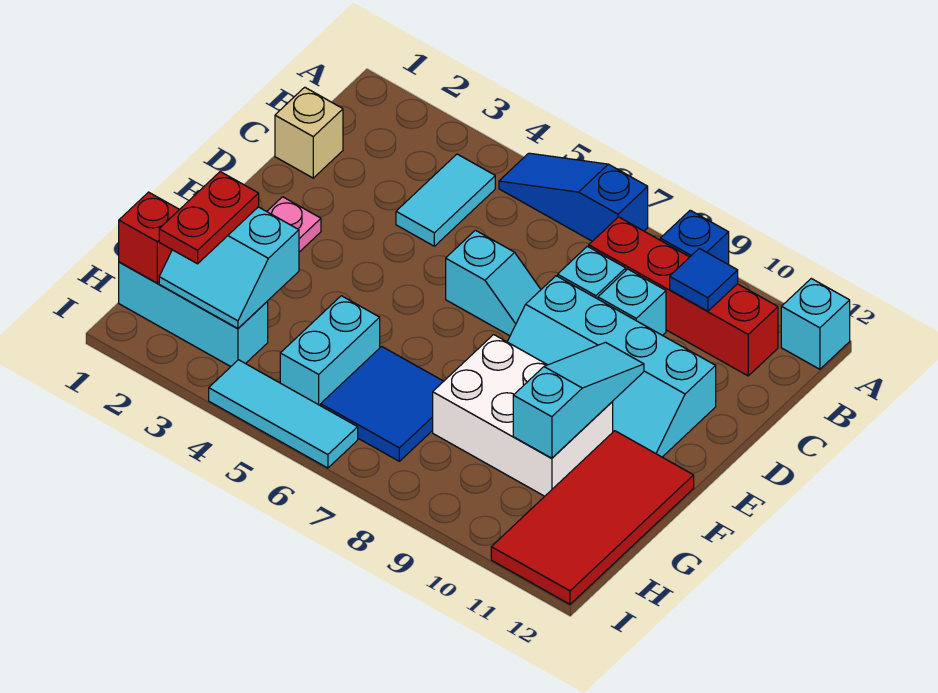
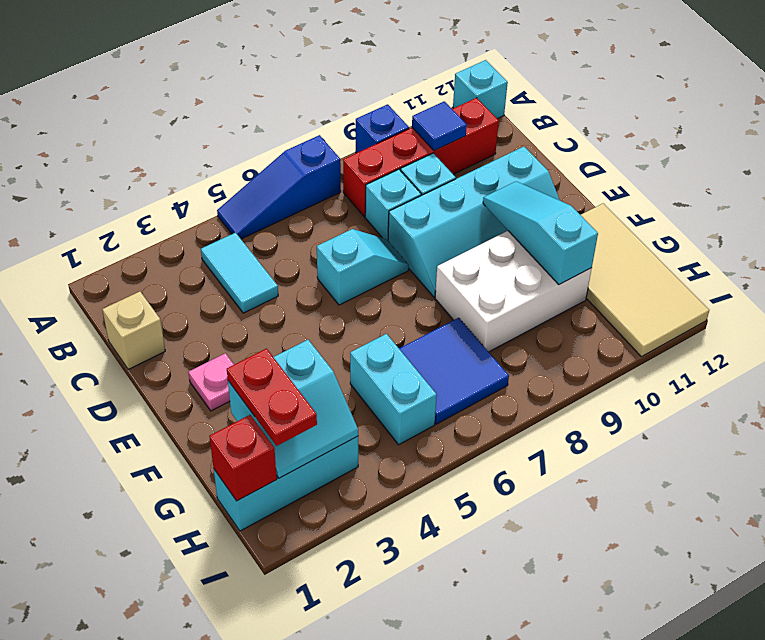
red 2x4 tile [491,431,694,604] -> tan 2x4 tile [581,203,709,357]
cyan 1x3 tile [209,360,358,468] -> none

